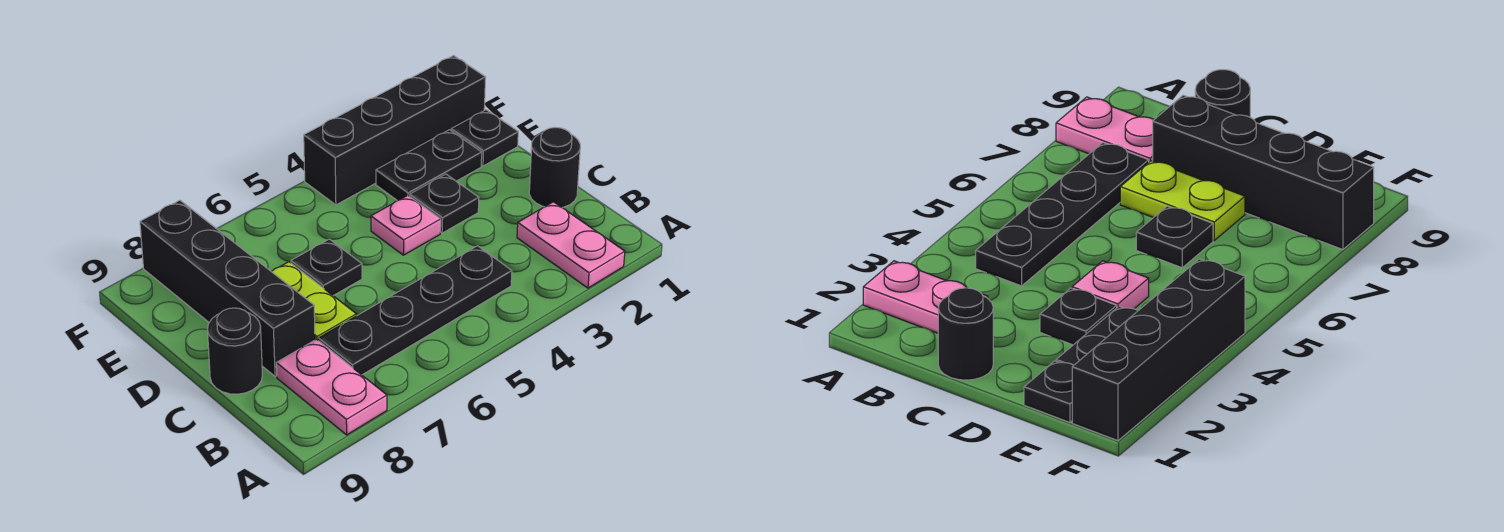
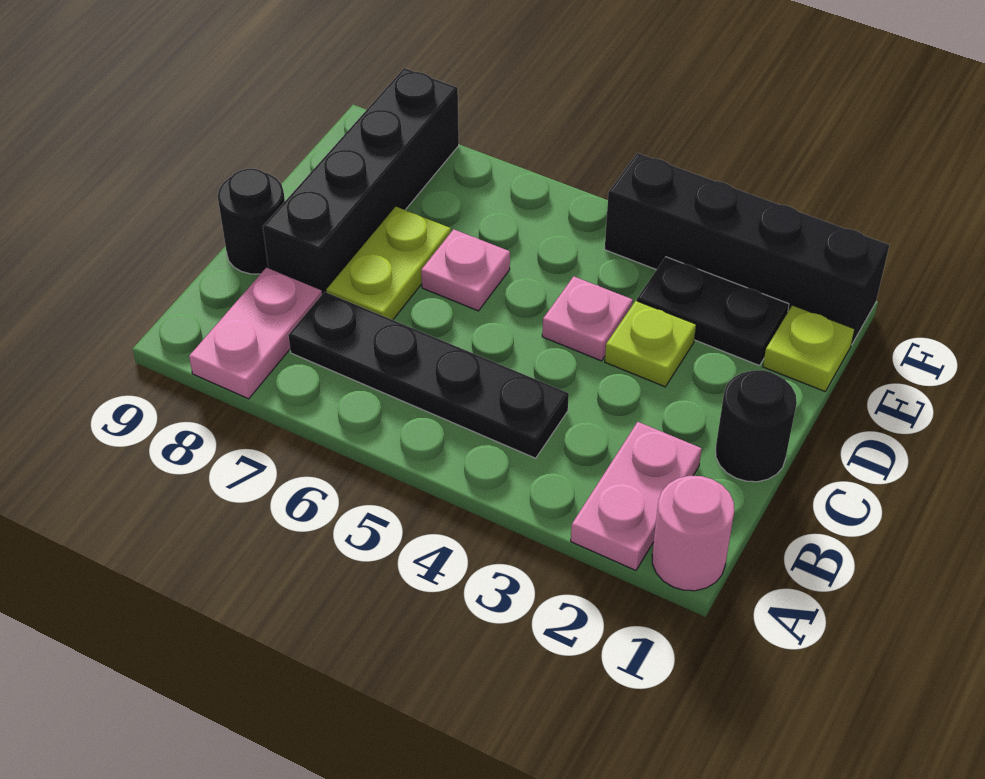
none -> pink 1x1 round brick [652,476,734,591]
black 1x1 plate [410,174,479,233] -> lime 1x1 plate [605,301,696,387]
black 1x1 plate [291,239,362,295] -> pink 1x1 plate [421,229,510,311]
black 1x1 plate [451,110,518,166] -> lime 1x1 plate [763,305,855,391]

